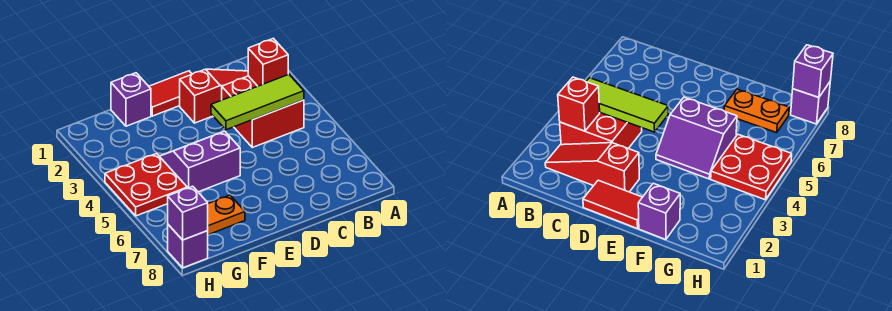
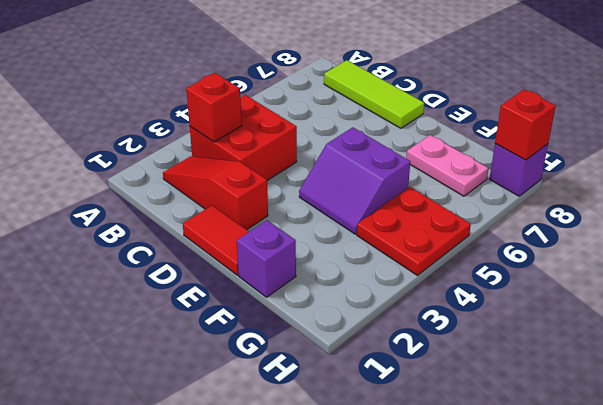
lime 1x3 tile [211,74,304,130] -> lime 1x3 tile moved to [324,60,424,128]
orange 1x2 plate [208,195,245,235] -> pink 1x2 plate [406,135,489,196]
purple 1x1 brick [168,186,208,240] -> red 1x1 brick [495,89,556,160]

